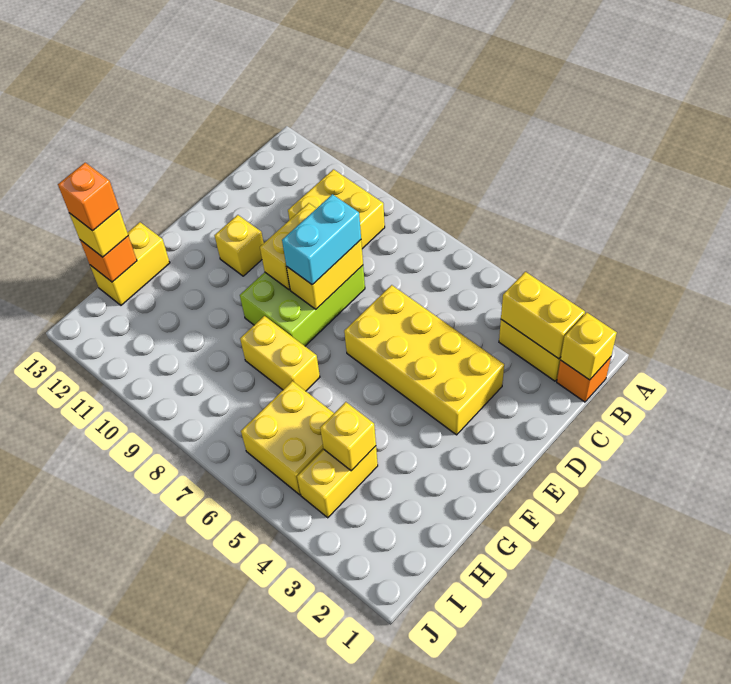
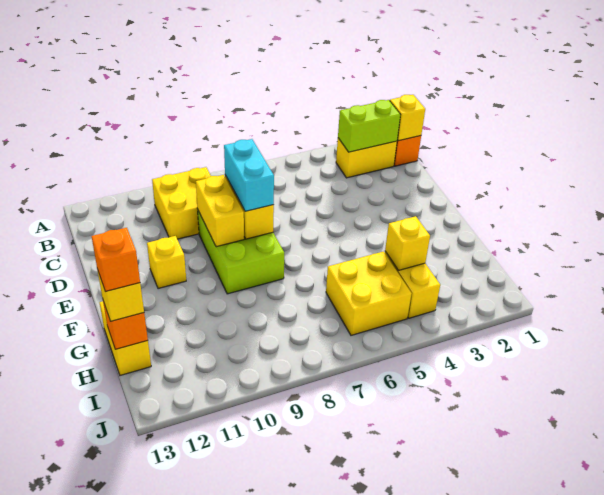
yellow 1x2 brick [501,272,585,359] -> lime 1x2 brick [338,100,401,152]
yellow 2x4 brick [344,285,504,435] -> none
yellow 1x2 brick [240,316,320,391] -> none

